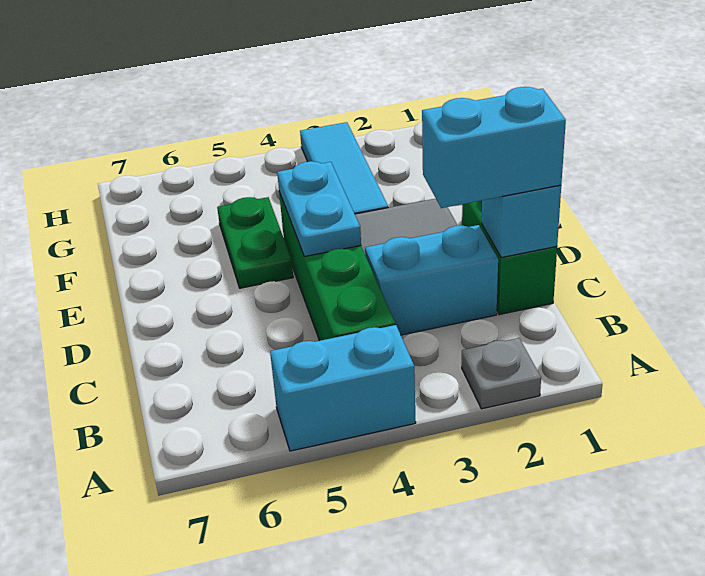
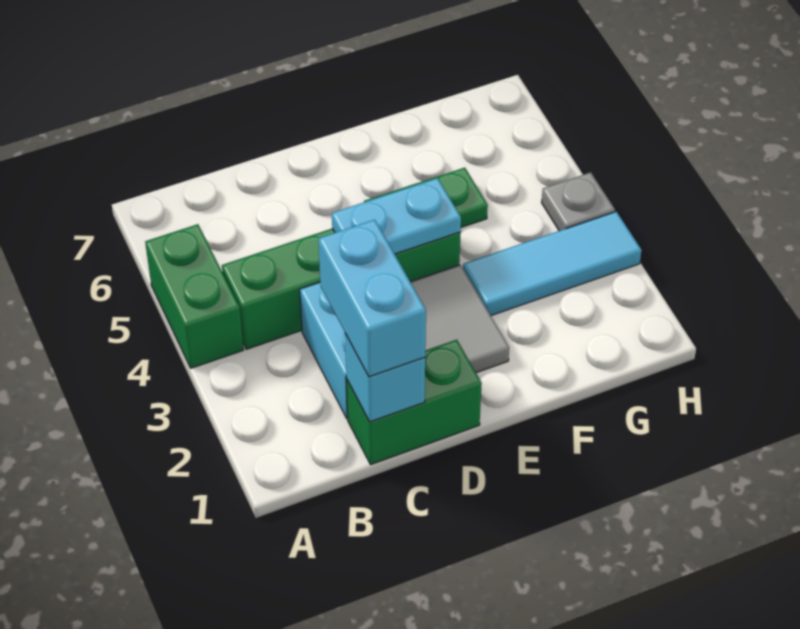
grey 1x1 plate [462,338,541,409] -> grey 1x1 plate moved to [542,172,615,231]
cyan 1x2 brick [270,325,416,451] -> green 1x2 brick [145,224,243,368]

